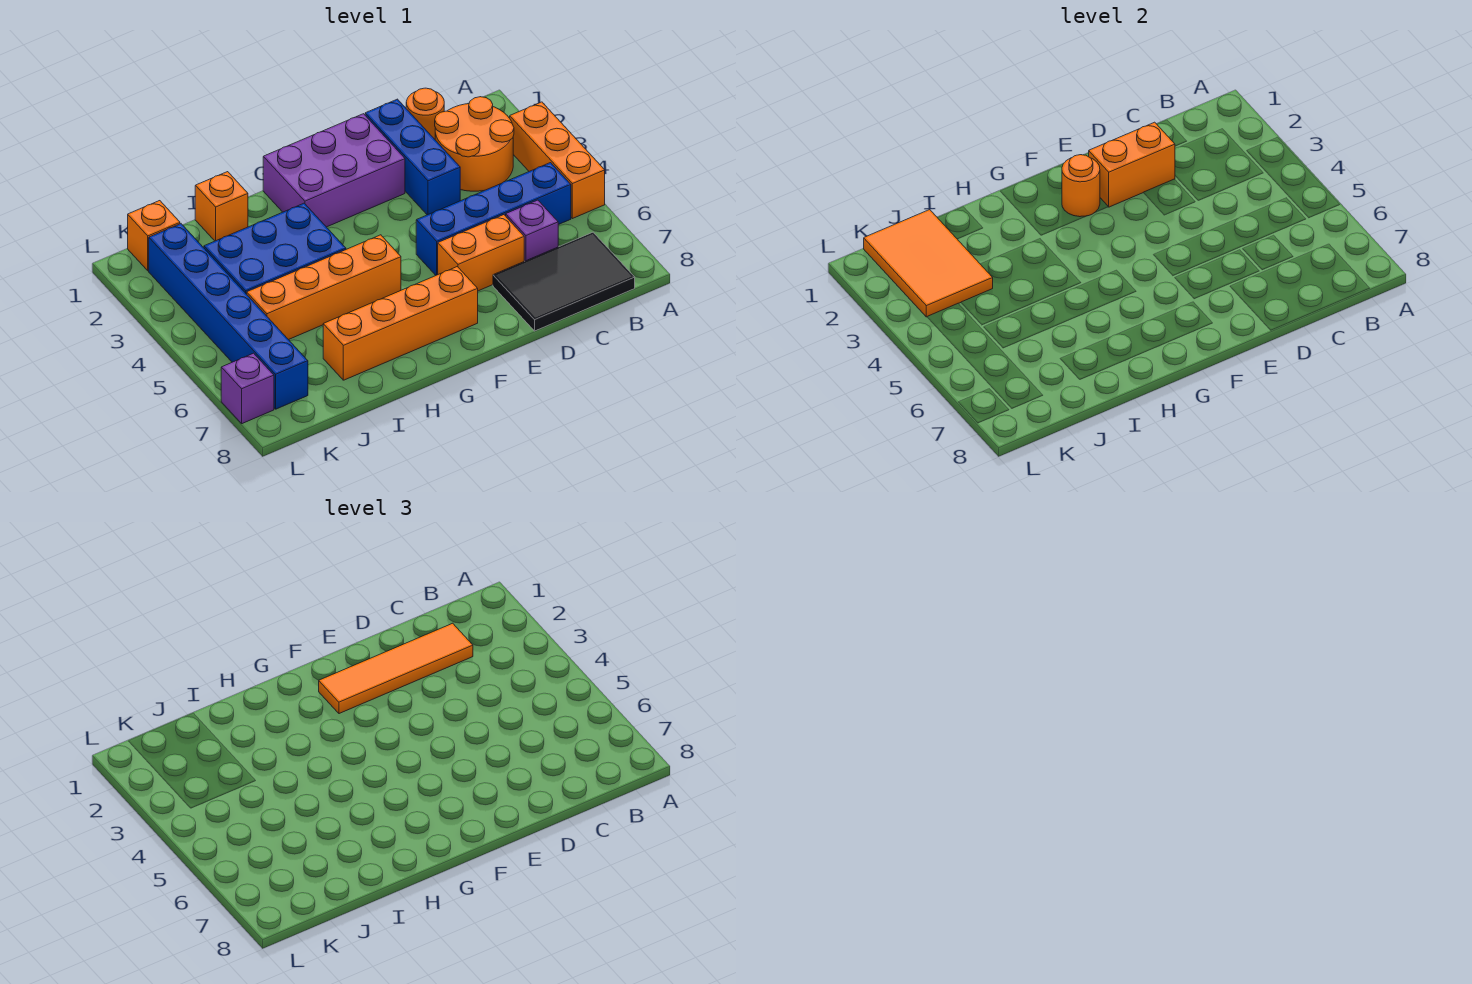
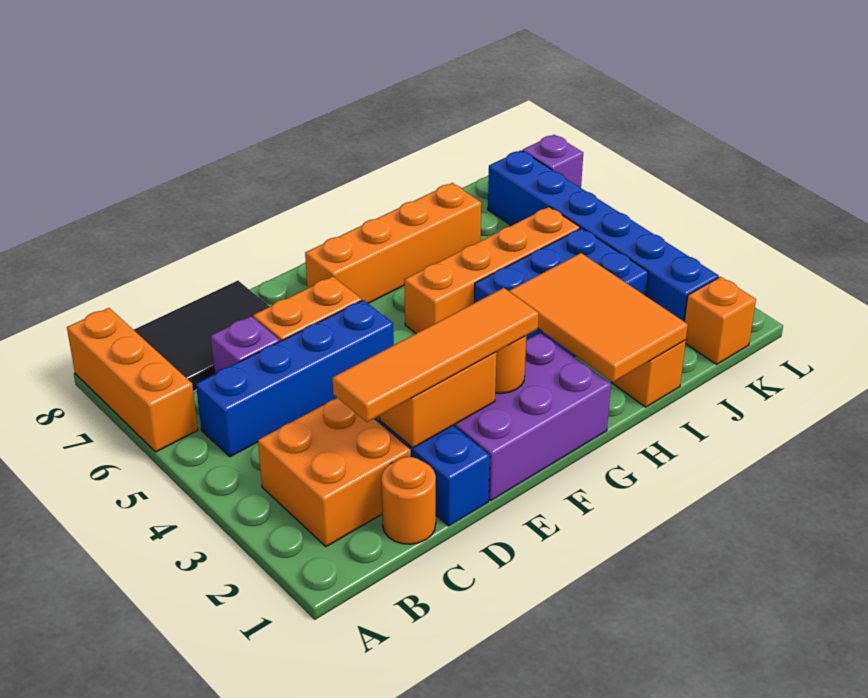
orange 1x3 brick [510,102,605,219] -> orange 1x3 brick moved to [67,308,198,452]
orange 2x2 round brick [435,97,514,191] -> orange 2x2 brick [258,398,411,547]
orange 2x3 tile [864,210,993,317] -> orange 2x3 tile moved to [509,253,688,382]

